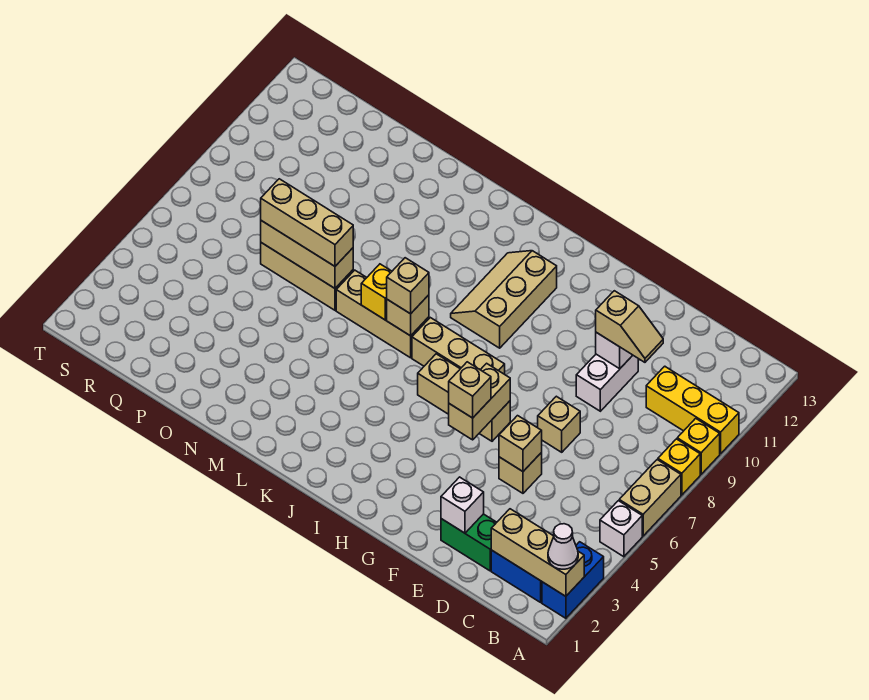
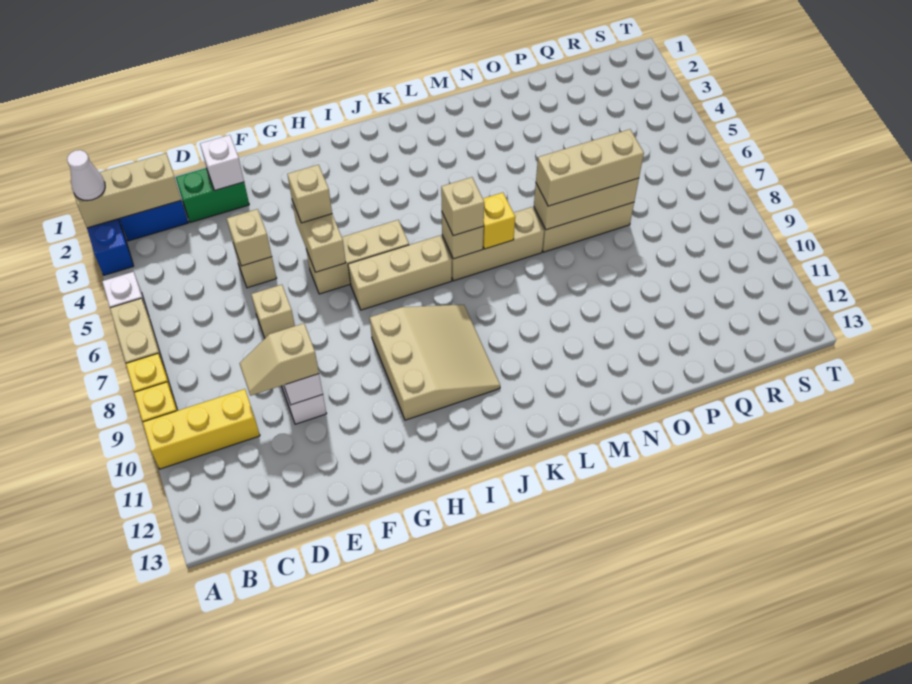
tan 2x3 slope [451,251,557,348] -> tan 3x3 slope [370,305,500,420]

